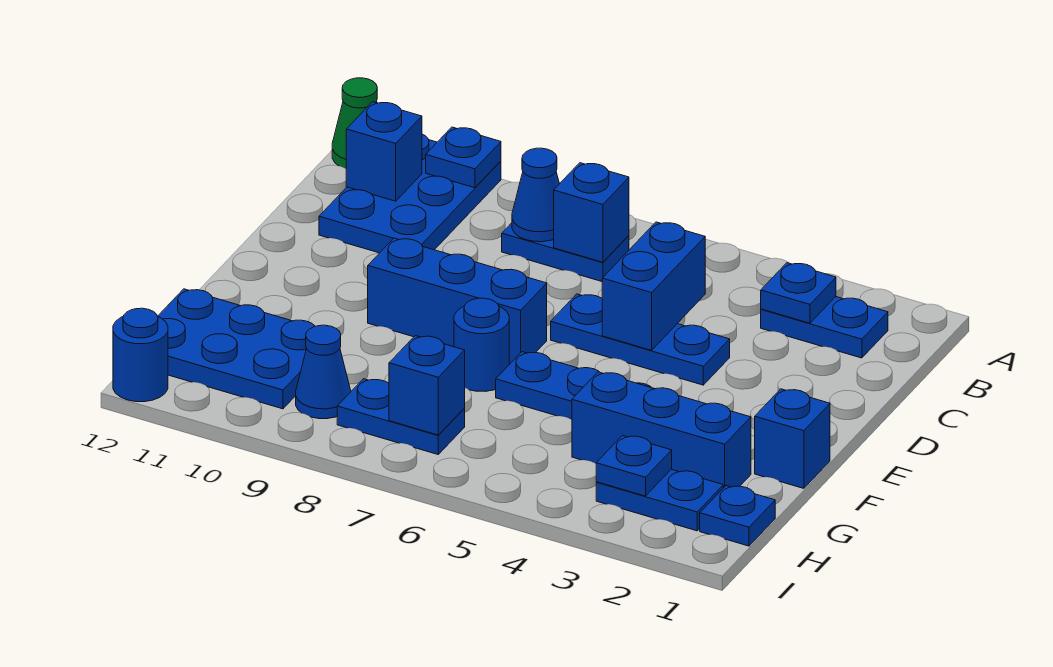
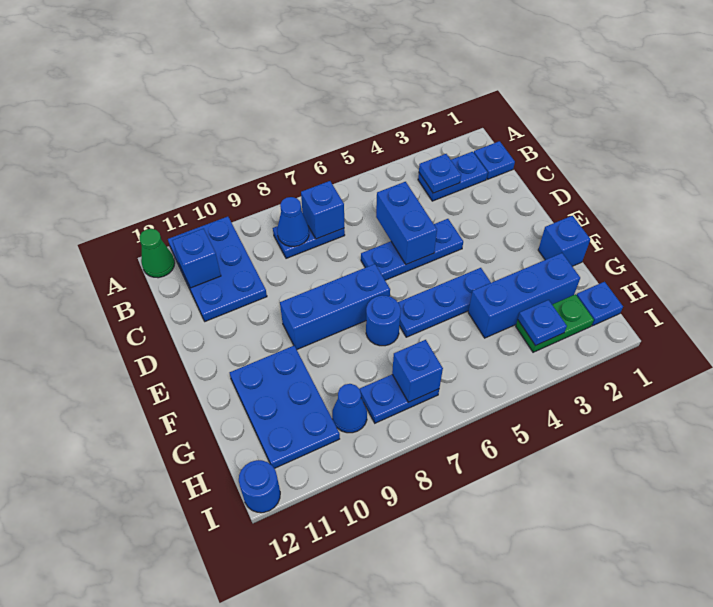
blue 1x1 plate [426,127,501,188] -> blue 1x1 plate moved to [474,141,515,179]
blue 2x3 plate [158,289,315,409] -> blue 2x3 plate turned to [230,346,340,468]
blue 1x2 plate [596,469,723,531] -> green 1x2 plate [516,294,594,352]

